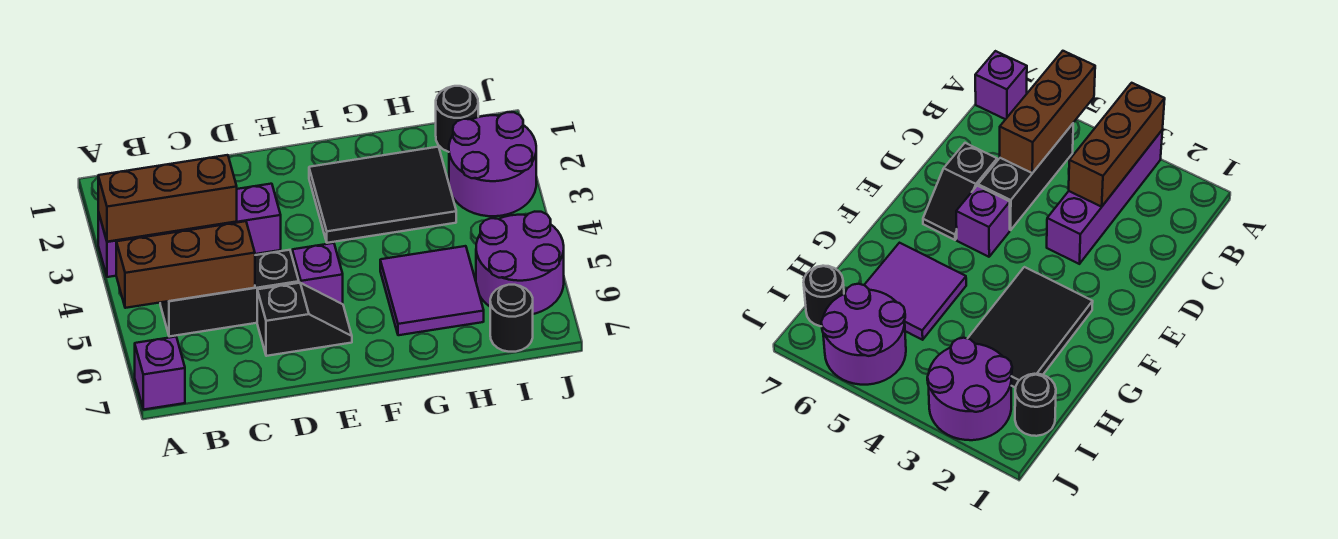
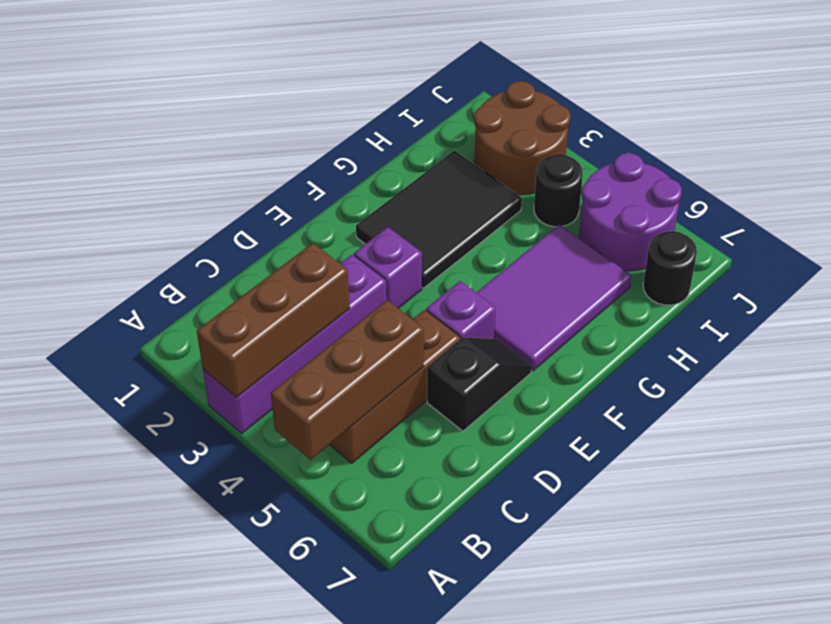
purple 1x1 brick [135,337,185,410] -> purple 1x1 brick moved to [354,227,422,308]
black 1x3 brick [160,250,299,337] -> brown 1x3 brick [330,310,460,463]
purple 2x2 tile [380,246,484,335] -> purple 2x3 tile [476,225,632,371]
black 1x1 round brick [436,86,478,152] -> black 1x1 round brick moved to [534,154,583,227]
purple 2x2 round brick [449,112,536,216] -> brown 2x2 round brick [474,81,570,195]

